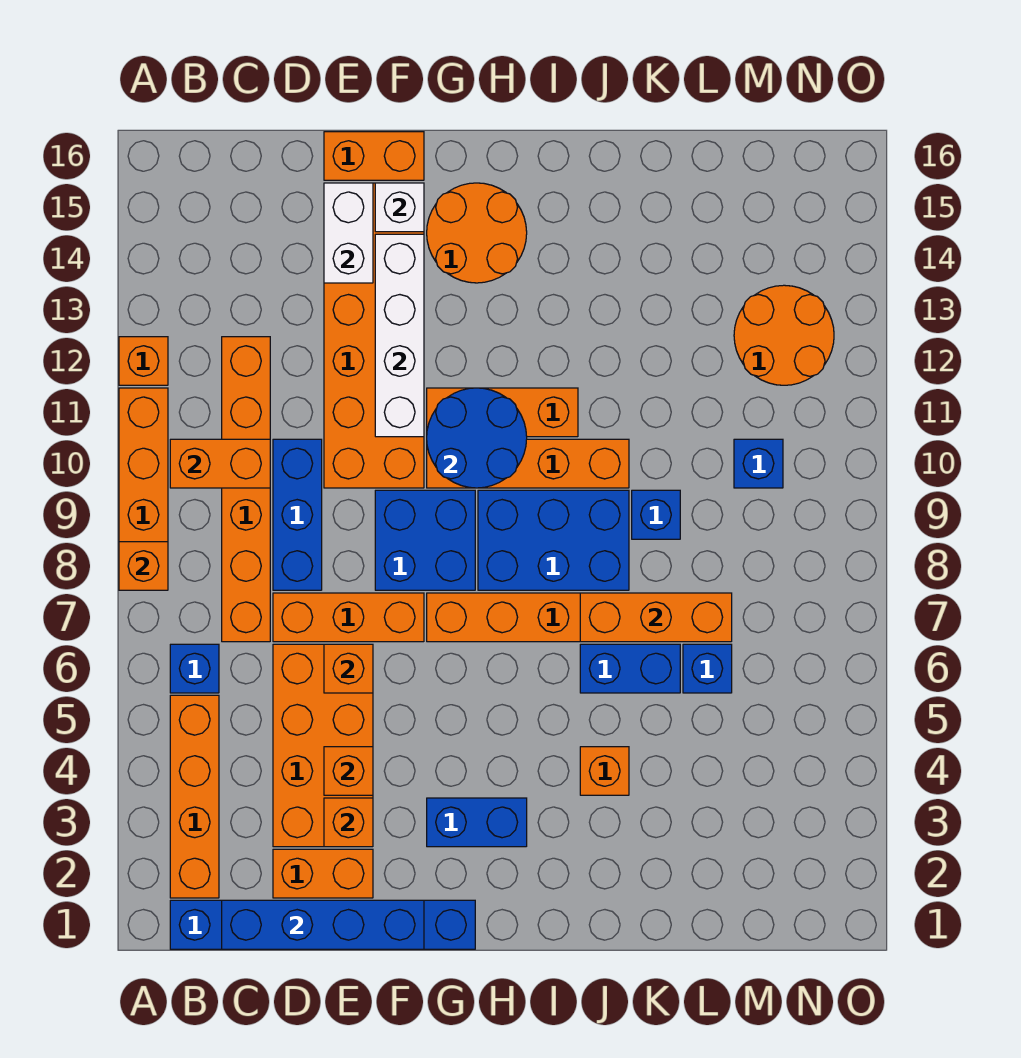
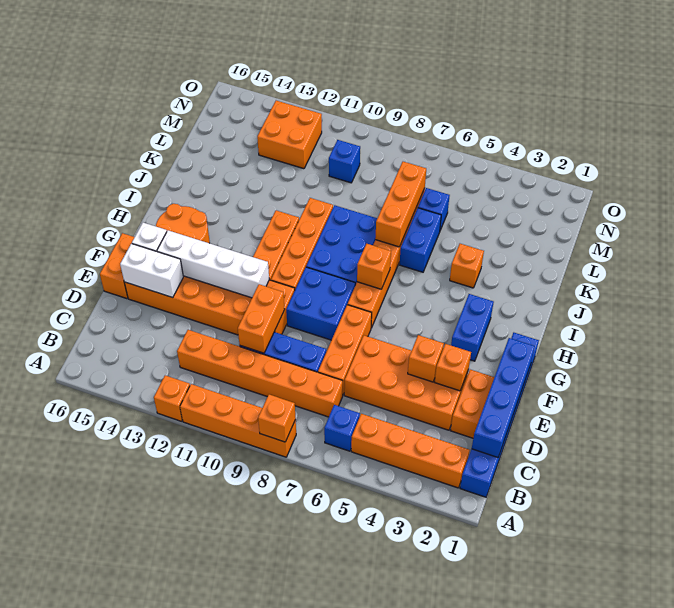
orange 1x2 brick [170,439,270,488] -> orange 1x2 brick moved to [238,284,285,353]
orange 1x1 brick [324,644,373,693] -> orange 1x1 brick moved to [357,244,391,289]
blue 2x2 round brick [427,388,527,488] -> none
blue 1x1 brick [632,490,680,539] -> none
orange 2x2 round brick [734,285,834,385] -> orange 2x2 brick [257,101,322,169]

